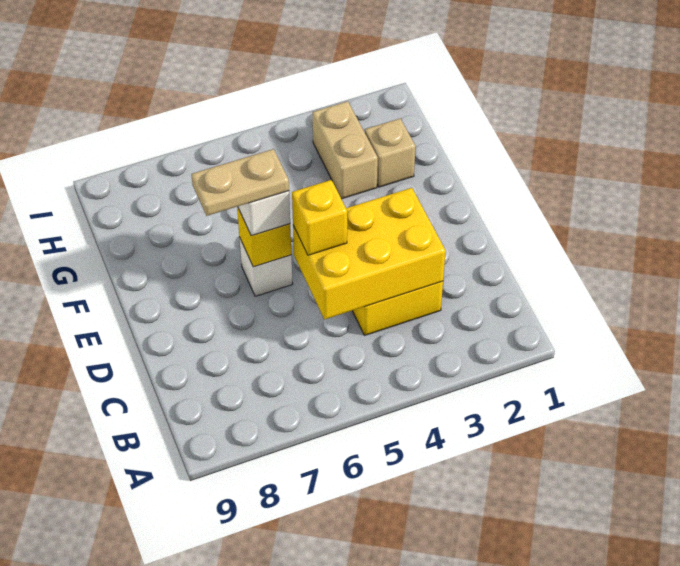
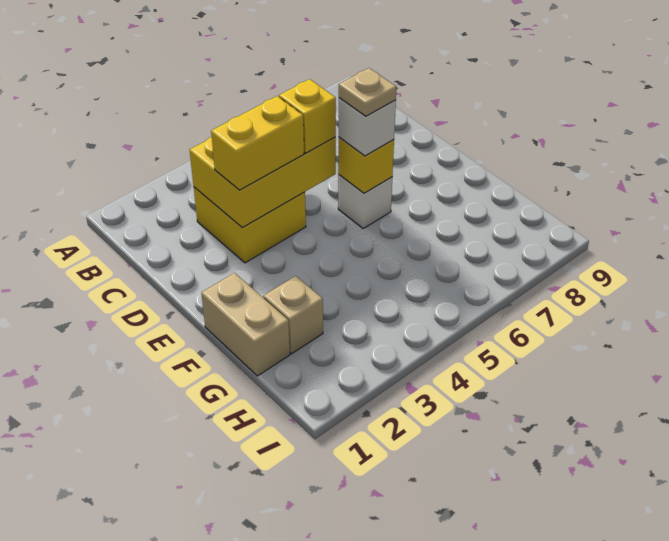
none -> yellow 1x2 brick [211,96,304,190]
tan 1x2 plate [191,149,289,216] -> tan 1x1 plate [339,68,396,116]
tan 1x2 brick [312,101,378,199] -> tan 1x2 brick moved to [201,273,290,376]

